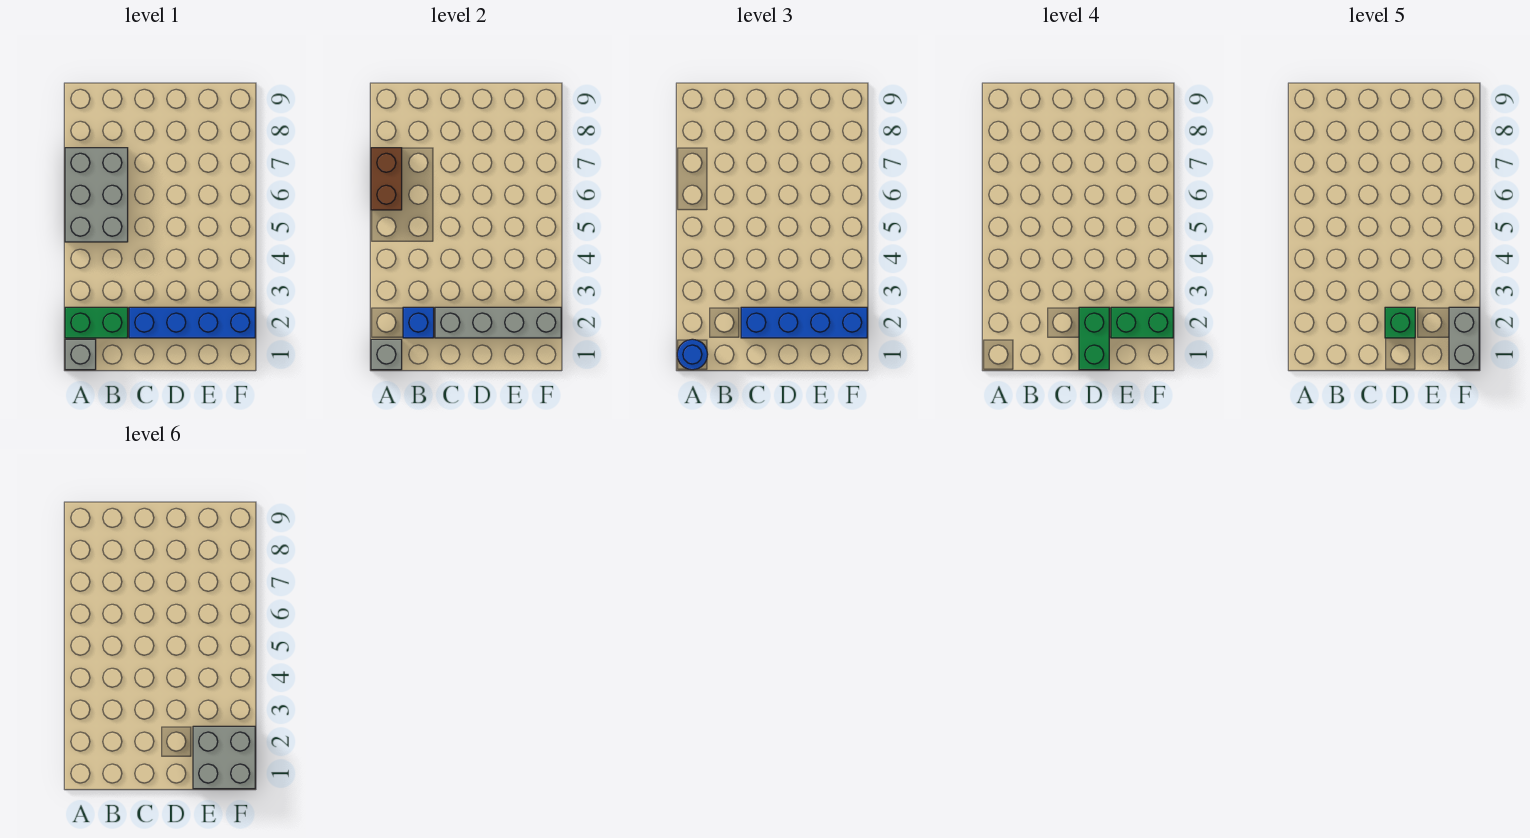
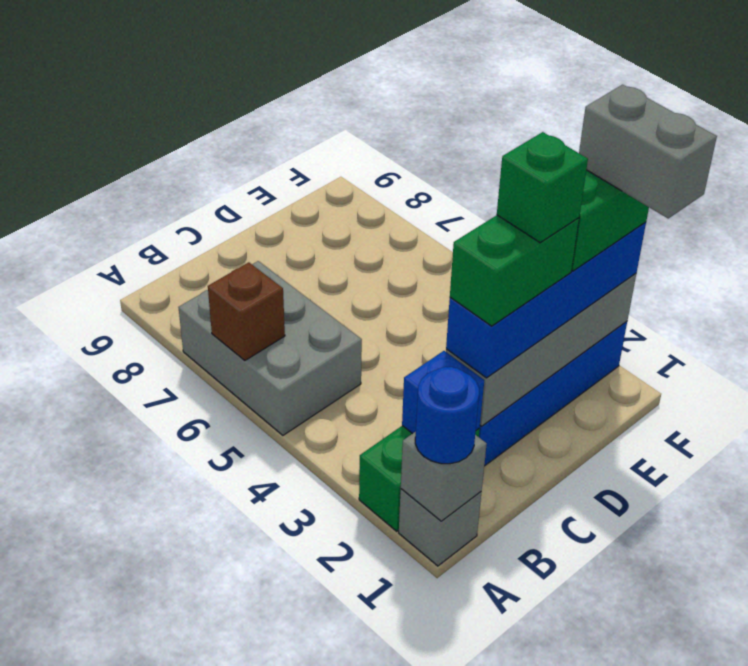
brown 1x2 brick [371,148,402,210] -> brown 1x1 brick [208,262,285,361]
green 1x2 brick [1079,307,1109,370] -> green 1x2 brick turned to [450,215,579,326]
grey 2x2 brick [193,726,255,789] -> none

